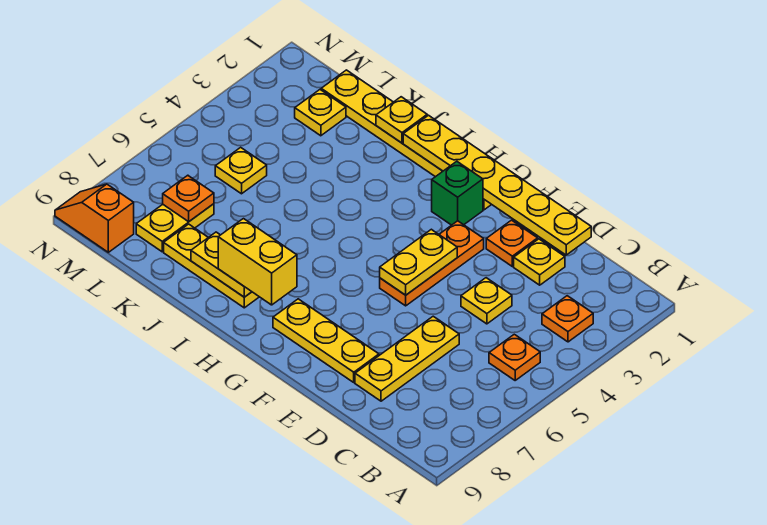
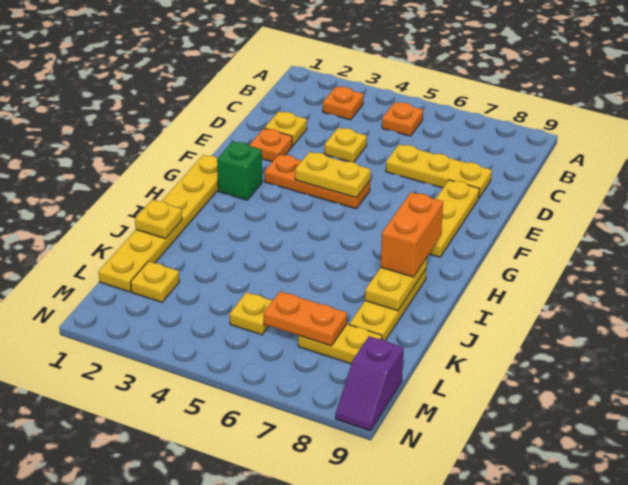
yellow 1x6 plate [403,115,591,255] -> none
yellow 1x2 brick [218,219,297,305] -> orange 1x2 brick [381,192,443,277]
orange 1x1 plate [163,175,214,222] -> orange 1x2 plate [263,292,347,346]
orange 1x2 slope [55,184,134,252] -> purple 1x2 slope [336,336,404,431]

